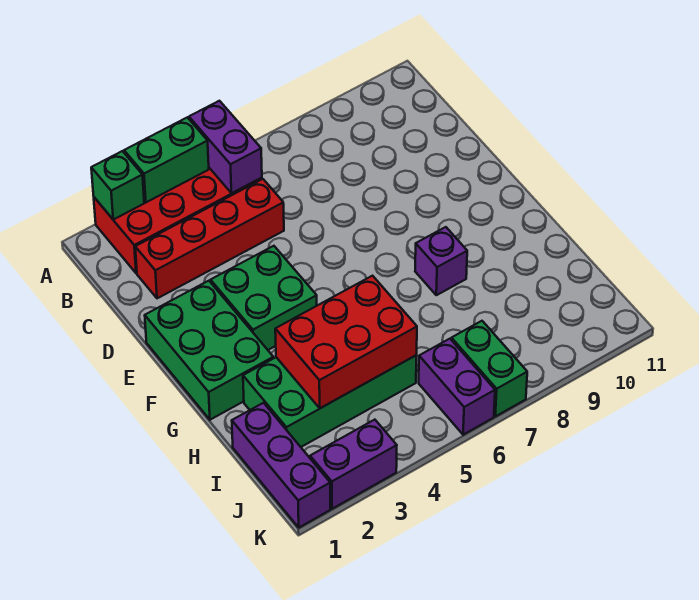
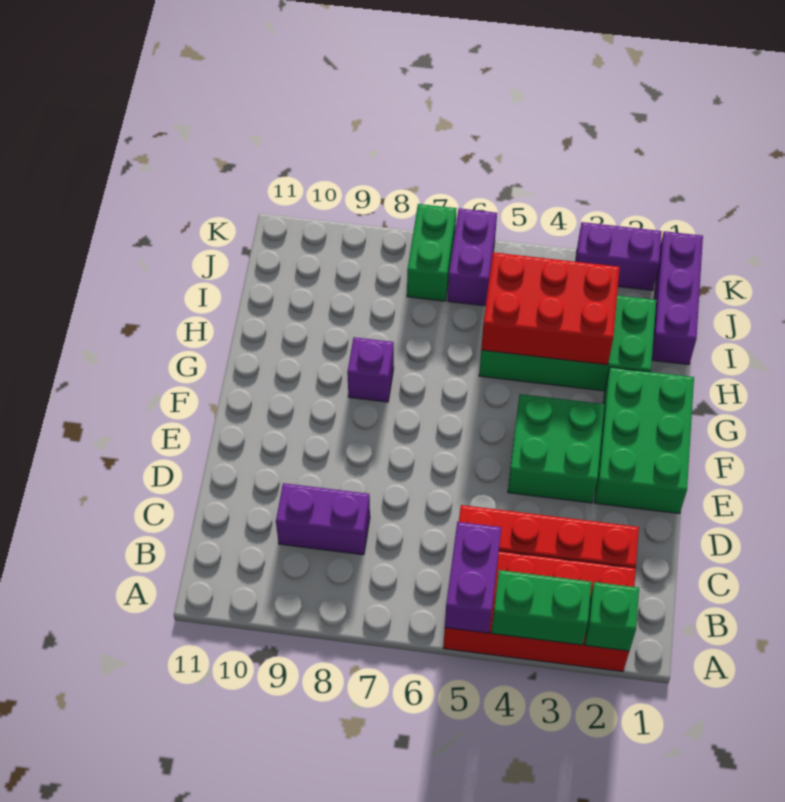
none -> purple 1x2 brick [276,483,370,555]

